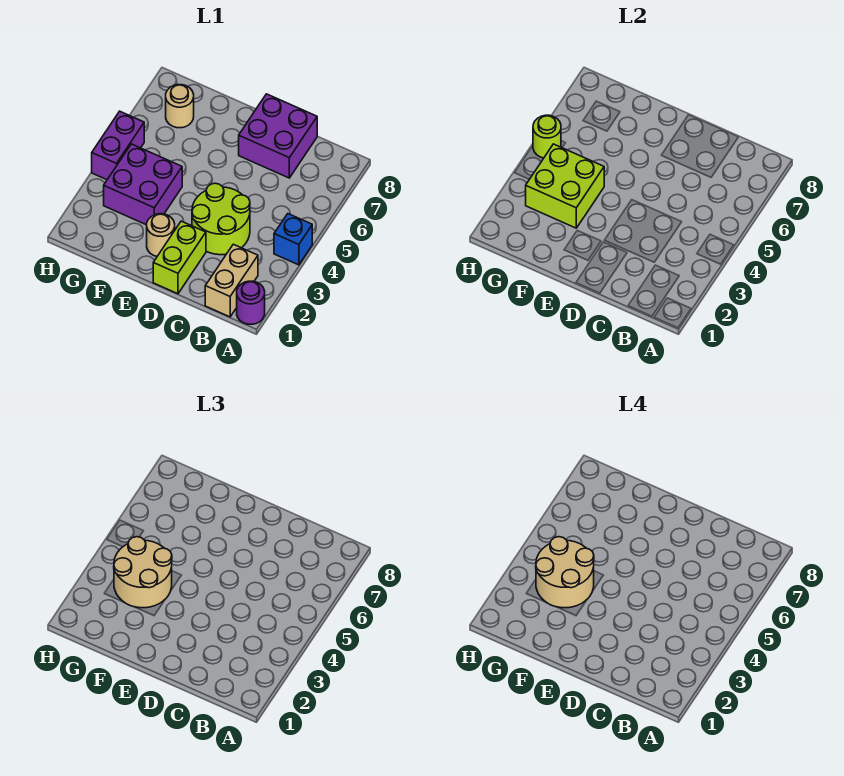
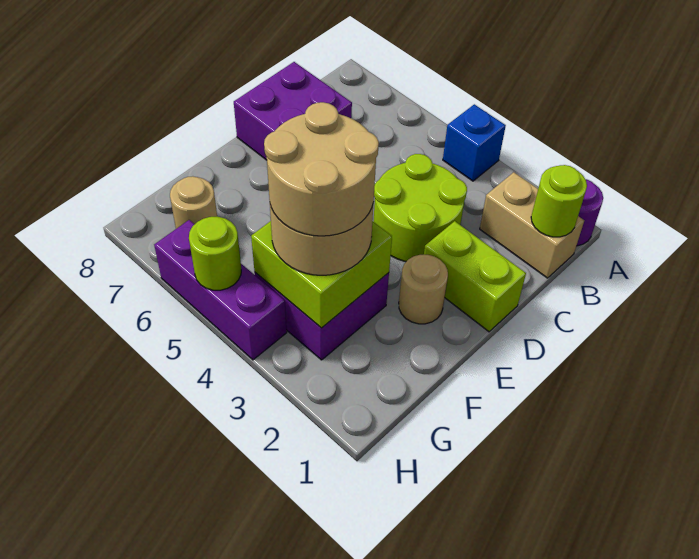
none -> lime 1x1 round brick [531,165,587,237]
purple 1x2 brick [92,111,144,180] -> purple 1x3 brick [154,220,287,360]

